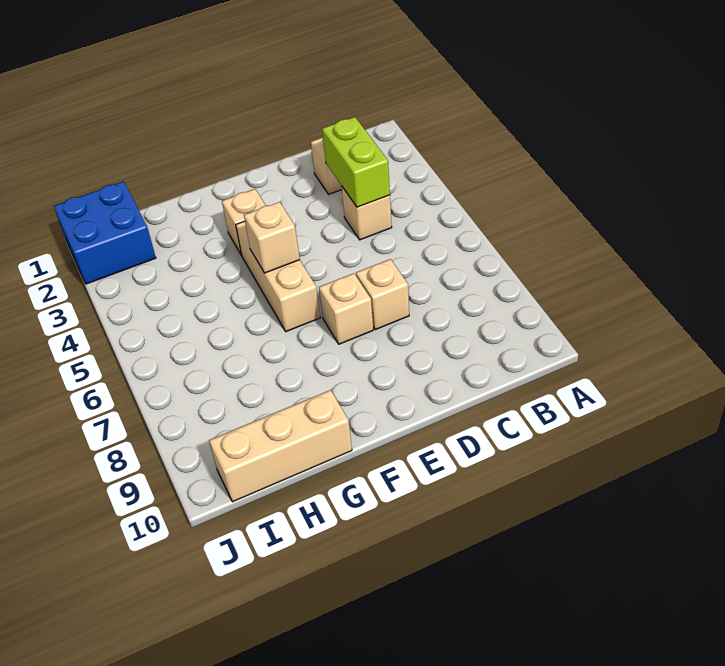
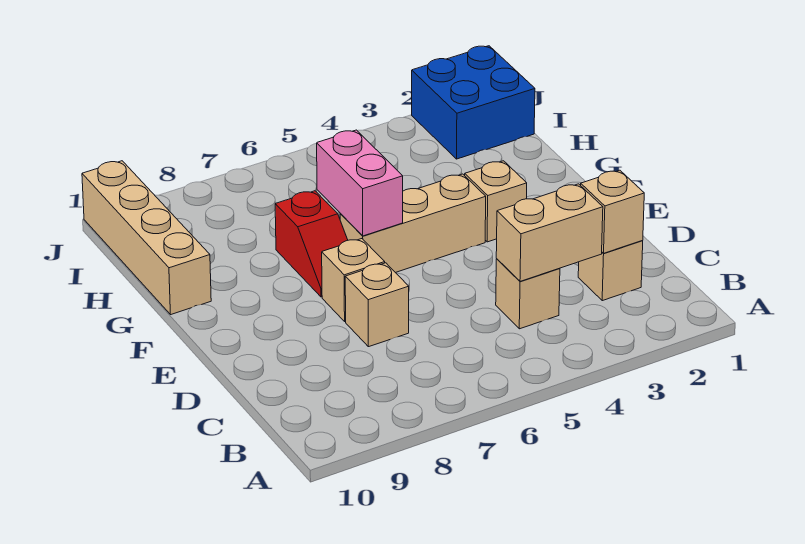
lime 1x2 brick [322,117,390,207] -> tan 1x2 brick [496,184,603,281]
tan 1x1 brick [244,202,300,273] -> tan 1x1 brick moved to [581,170,644,253]
none -> pink 1x2 brick [317,130,403,236]
none -> red 1x2 slope [275,191,348,297]
tan 1x3 brick [209,390,352,502] -> tan 1x4 brick [82,161,211,315]

